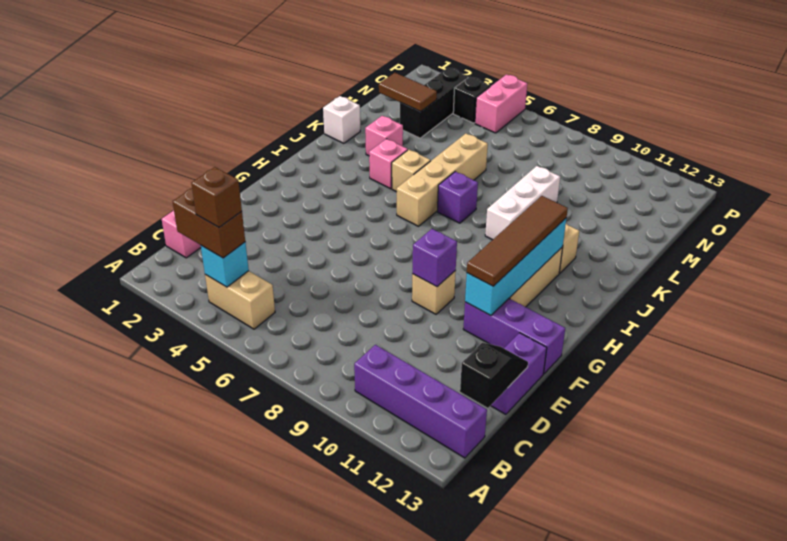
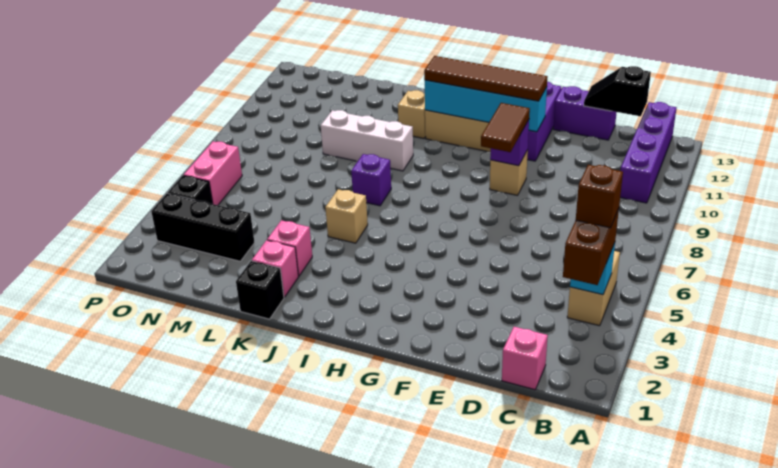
tan 1x4 brick [397,134,488,226] -> none
pink 1x1 brick [369,139,408,189] -> pink 1x1 brick moved to [252,240,298,297]
white 1x1 brick [323,96,360,143] -> black 1x1 brick [236,261,284,319]
brown 1x2 tile [379,73,437,111] -> brown 1x2 tile moved to [481,103,530,152]
pink 1x2 brick [475,75,527,133] -> pink 1x2 brick turned to [184,141,242,205]

